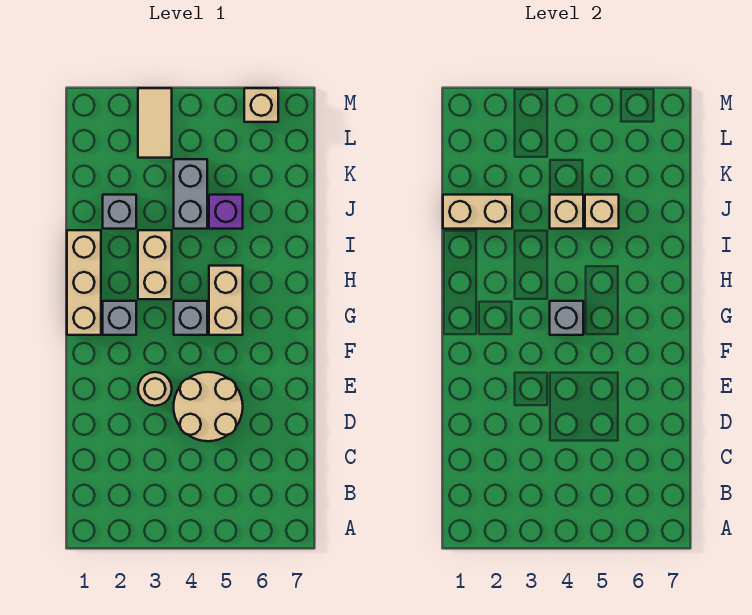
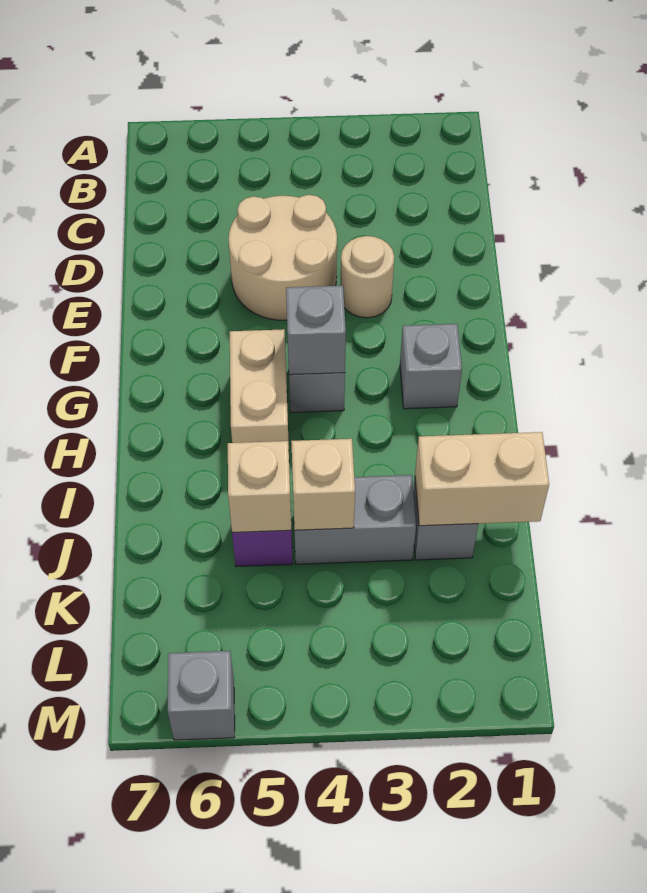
tan 1x3 brick [67,230,101,335] -> none
tan 1x2 brick [138,230,172,299] -> none
grey 1x2 brick [174,159,207,229] -> grey 1x2 brick turned to [294,475,416,564]
tan 1x2 tile [138,88,172,158] -> none
tan 1x1 brick [244,88,278,122] -> grey 1x1 brick [168,651,235,740]

